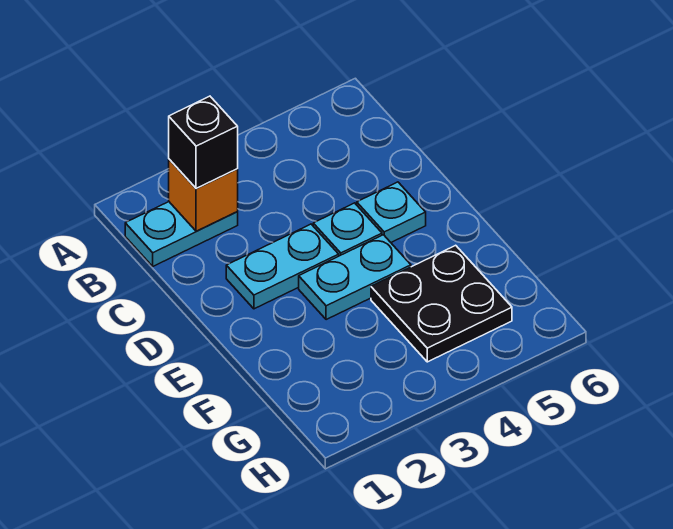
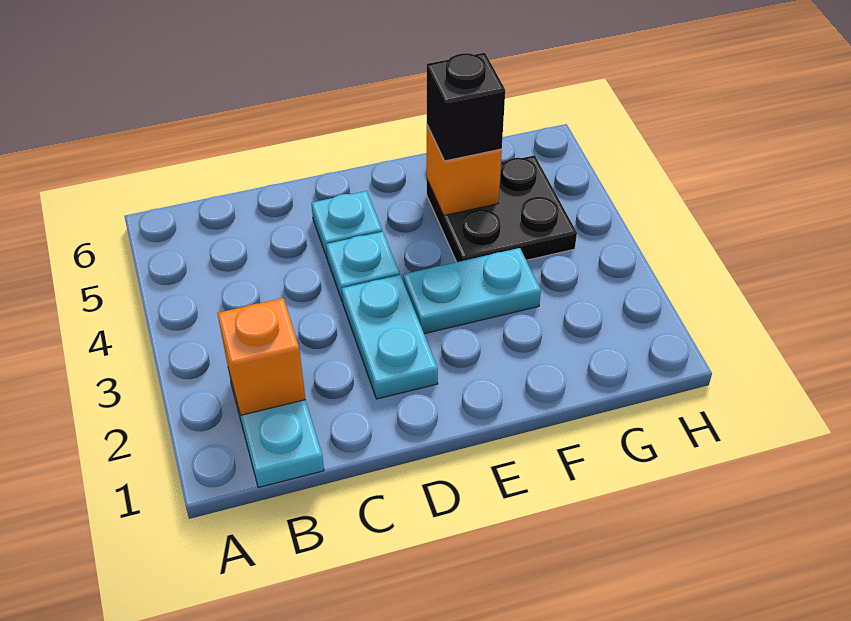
black 1x1 brick [169,96,238,188] -> black 1x1 brick moved to [427,53,505,161]
cyan 1x2 plate [299,235,411,320] -> cyan 1x2 plate turned to [403,248,541,334]
none -> orange 1x1 brick [427,125,502,215]

